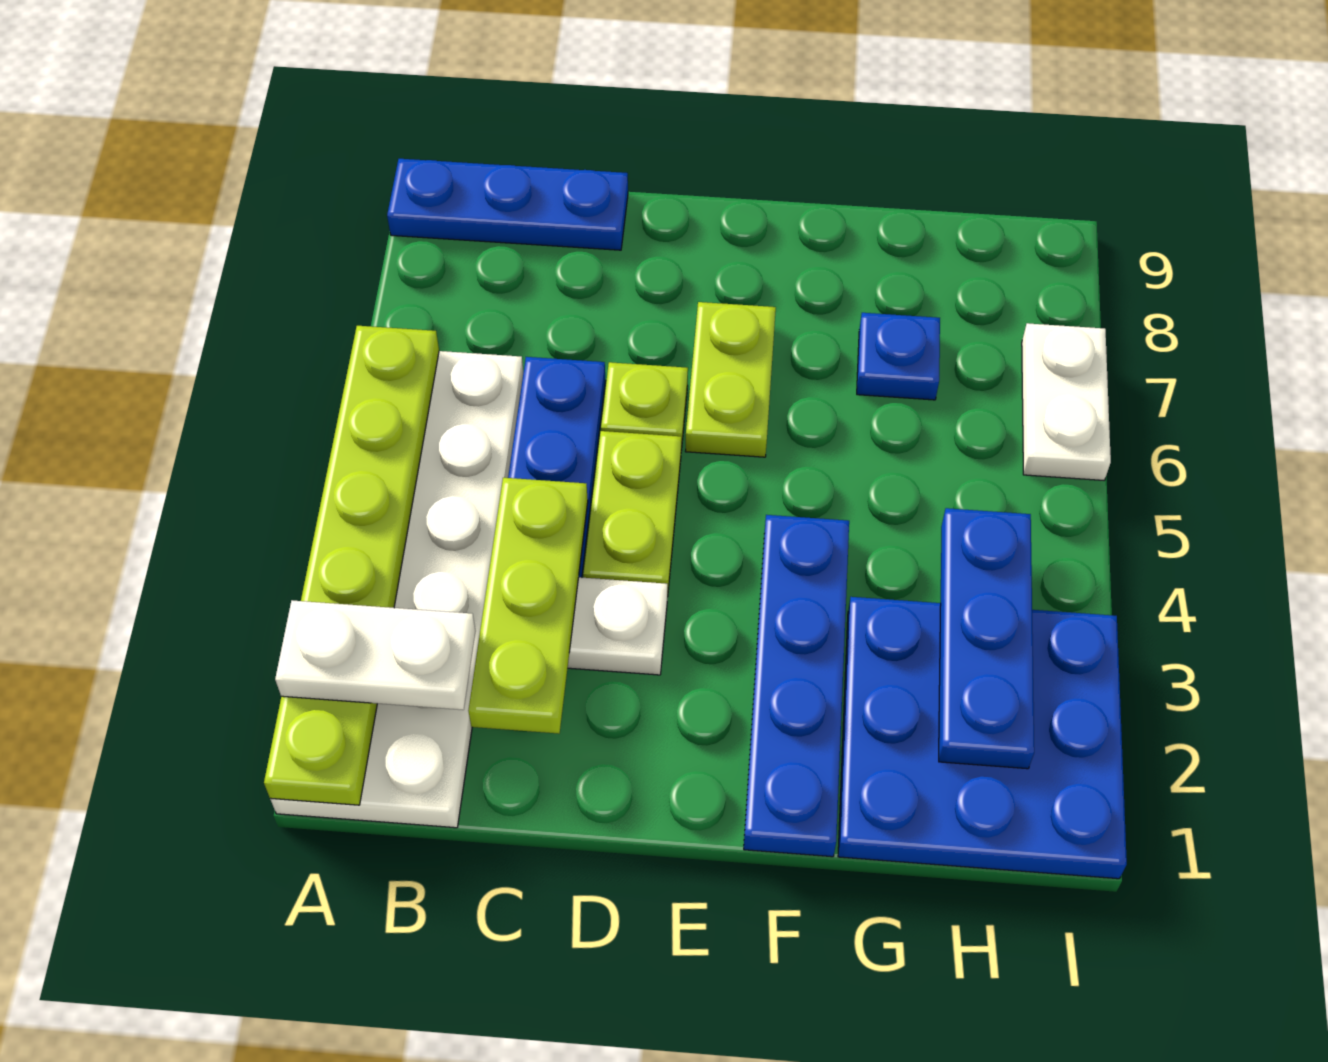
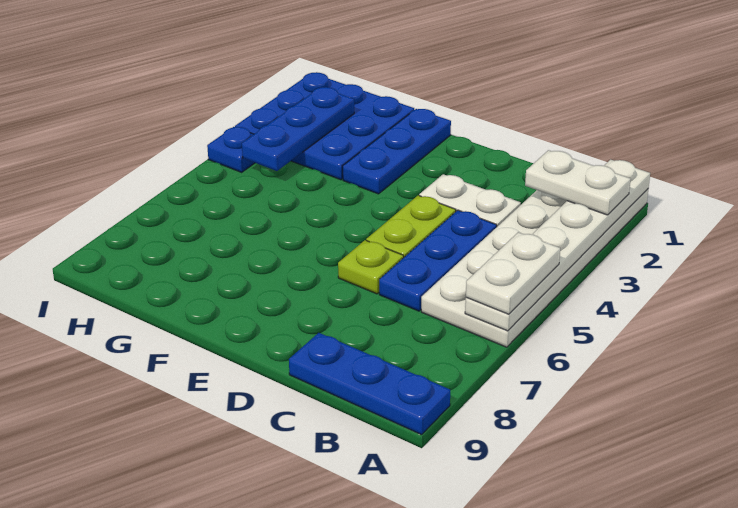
lime 1x6 plate [264,326,439,805] -> white 1x6 plate [465,159,650,331]
lime 1x3 plate [468,478,588,734] -> none
lime 1x2 plate [685,302,776,457] -> none
blue 1x4 plate [744,515,849,857] -> blue 1x3 plate [343,109,451,194]
blue 1x1 plate [857,313,940,400] -> blue 1x1 plate moved to [207,127,254,172]
white 1x2 plate [1022,323,1111,480] -> white 1x2 plate moved to [466,232,560,314]

